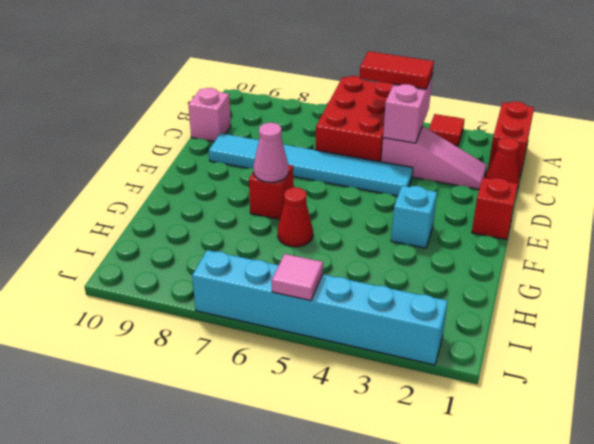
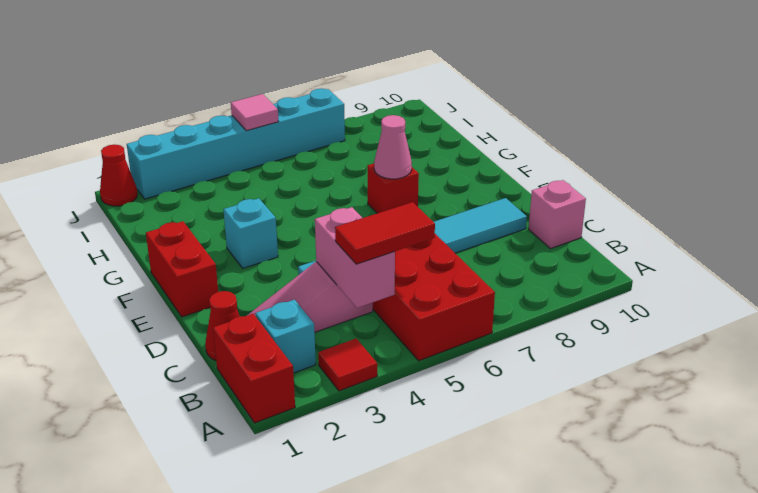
none -> cyan 1x1 brick [255,300,316,373]
red 1x1 brick [472,178,518,239] -> red 1x2 brick [146,221,218,317]
red 1x1 cone [278,187,313,247] -> red 1x1 cone moved to [100,144,137,206]

